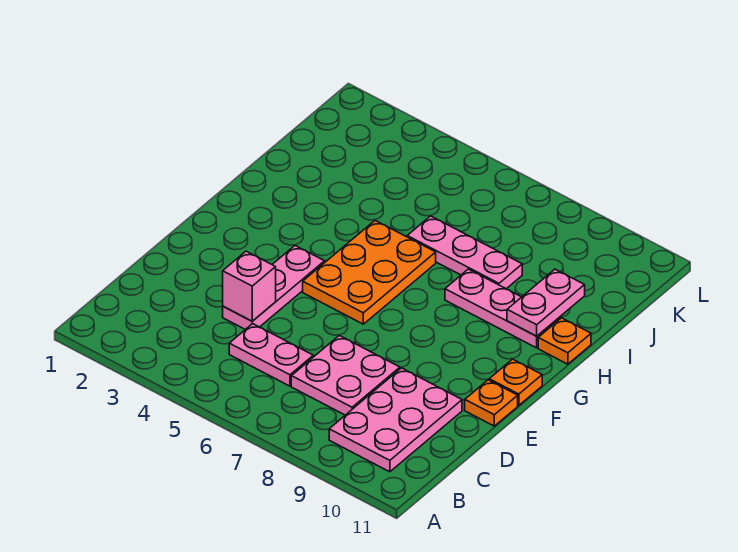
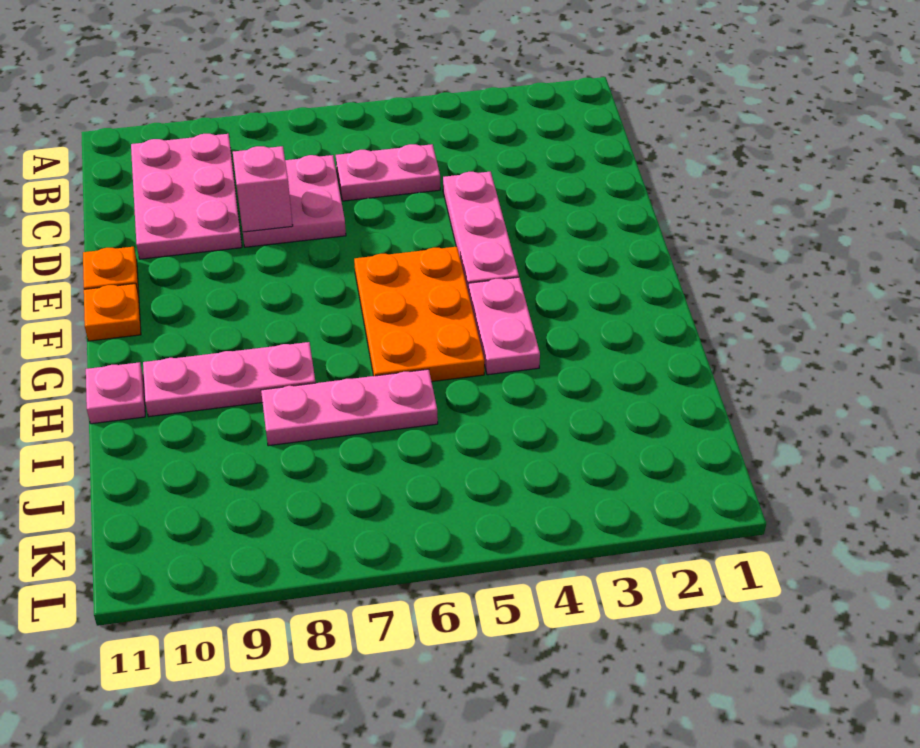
pink 1x1 brick [223,251,276,321] -> pink 1x1 brick moved to [233,146,293,232]
pink 1x2 plate [507,269,585,336] -> pink 1x2 plate moved to [469,277,540,375]
orange 1x1 plate [538,318,591,364] -> pink 1x1 plate [86,362,145,424]

